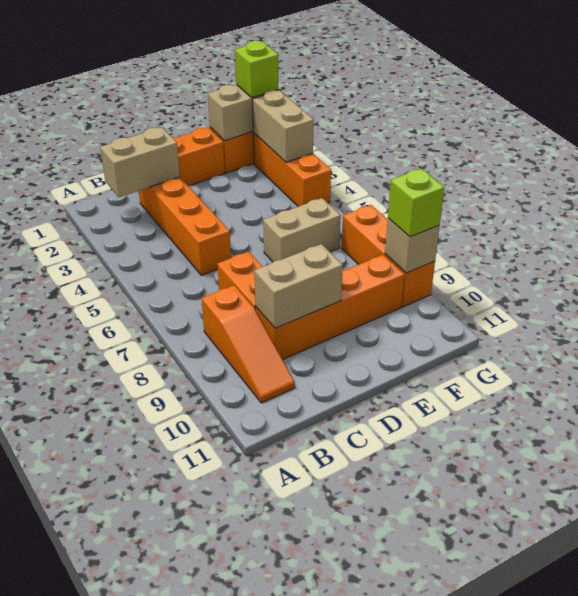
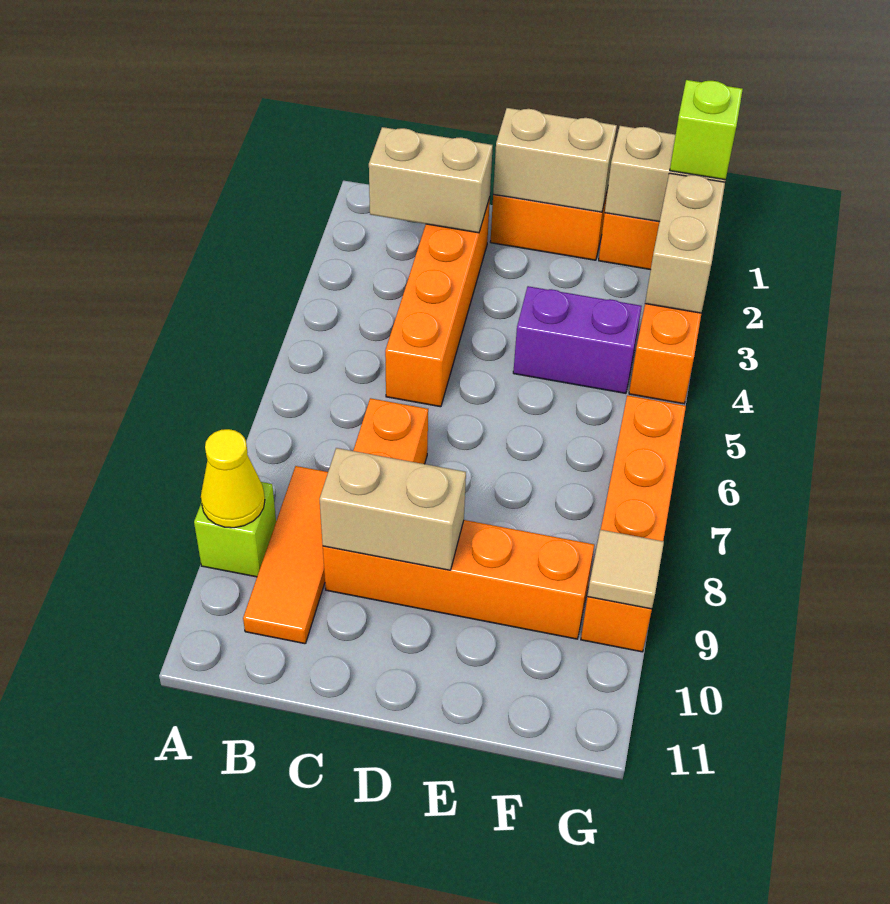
none -> yellow 1x1 cone [201,429,265,528]
orange 1x3 slope [202,285,295,403] -> orange 1x3 tile [243,466,328,644]
none -> purple 1x2 brick [513,286,642,393]
tan 1x2 brick [263,198,341,262] -> tan 1x2 brick moved to [493,108,617,212]
orange 1x3 brick [342,205,435,307] -> orange 1x4 brick [581,395,686,652]
tan 1x1 brick [385,218,440,273] -> tan 1x1 tile [588,530,664,609]
lime 1x1 brick [388,169,444,237] -> lime 1x1 brick moved to [194,482,276,577]

